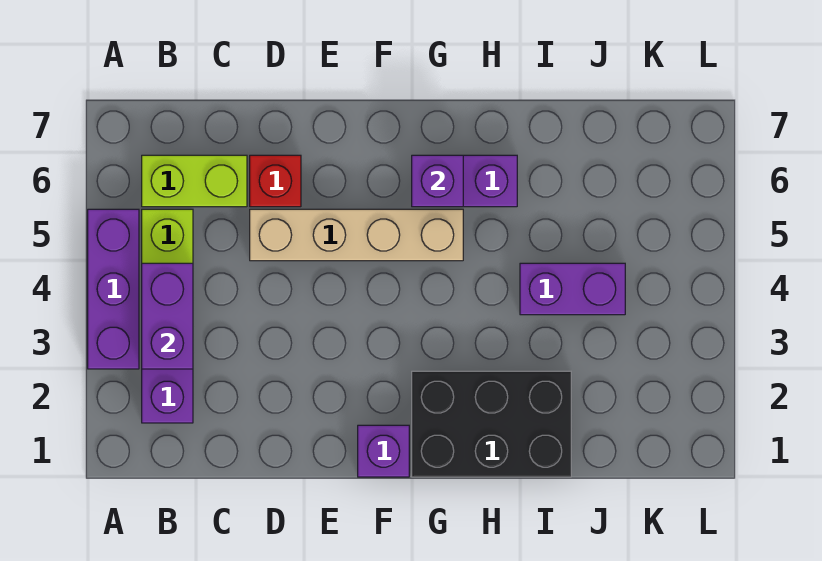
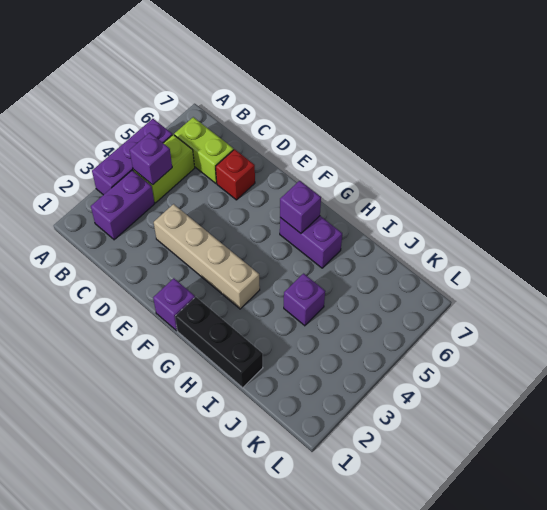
purple 1x2 brick [142,263,193,369] -> purple 1x1 brick [130,133,172,185]
tan 1x4 brick [250,209,463,261] -> tan 1x4 brick moved to [154,204,260,309]
black 2x3 brick [412,371,571,477] -> black 1x3 brick [175,297,263,388]
purple 1x2 brick [520,263,625,315] -> purple 1x1 brick [284,274,325,326]

